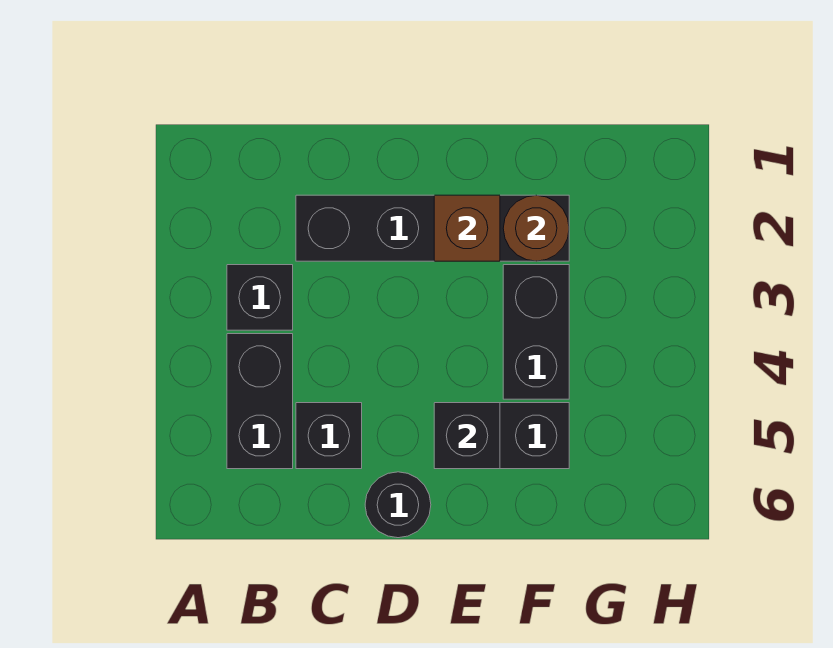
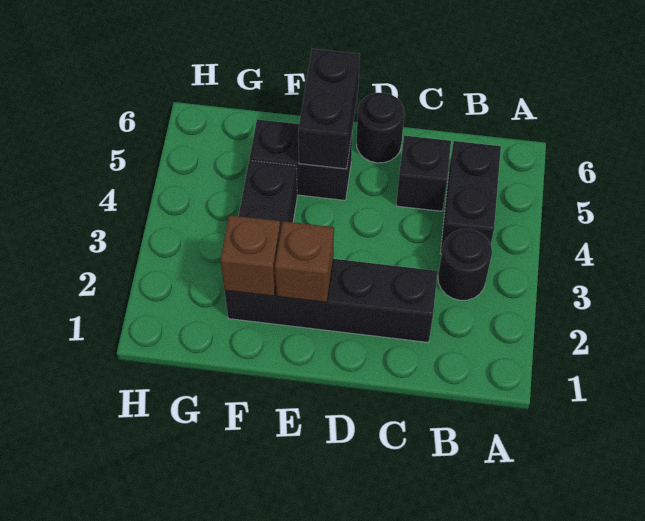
black 1x1 brick [227,265,293,330] -> black 1x1 round brick [438,229,492,300]
black 1x1 brick [434,403,500,469] -> black 1x2 brick [298,49,360,169]
brown 1x1 round brick [503,195,569,261] -> brown 1x1 brick [220,215,281,296]

